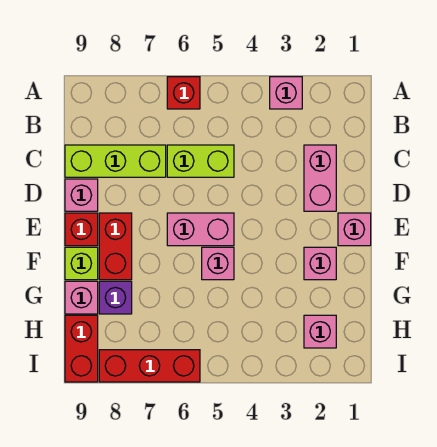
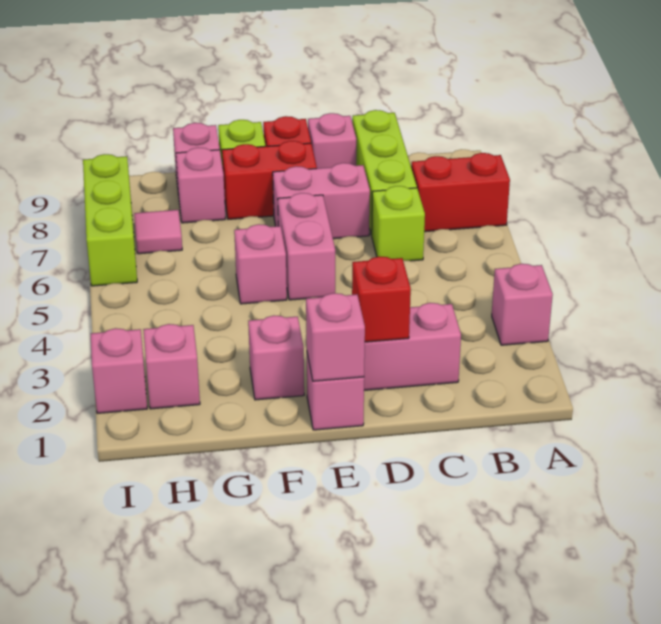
red 1x1 brick [167,77,200,109] -> red 1x1 brick moved to [352,256,411,342]
lime 1x2 brick [167,145,234,177] -> lime 1x1 brick [372,186,425,261]
none -> pink 1x2 brick [273,163,370,239]
none -> pink 1x1 brick [306,293,365,381]
purple 1x1 brick [99,281,132,314] -> pink 1x1 brick [176,148,225,223]
none -> pink 1x1 tile [134,210,182,254]
red 1x2 brick [65,315,98,382] -> red 1x2 brick moved to [411,153,510,232]
none -> pink 1x1 brick [91,328,147,413]
red 1x3 brick [99,350,200,382] -> lime 1x3 brick [83,154,137,286]

